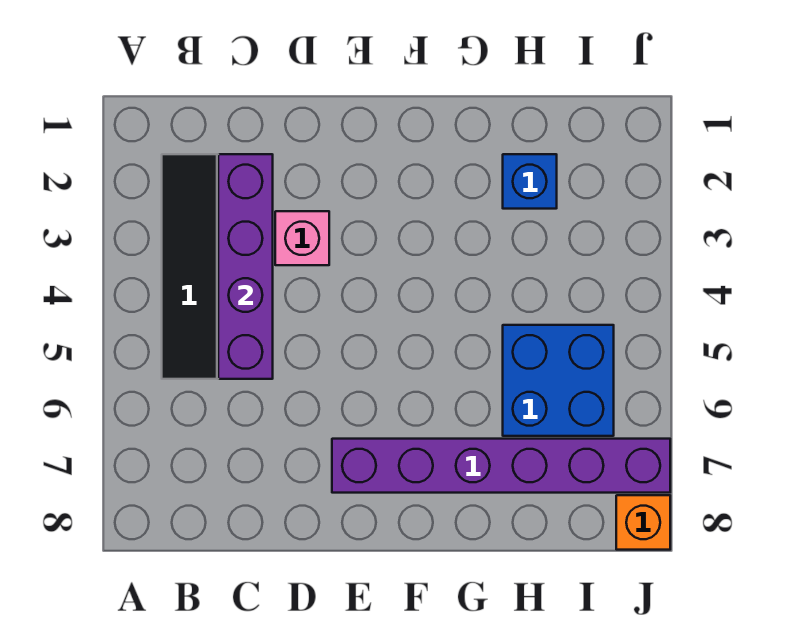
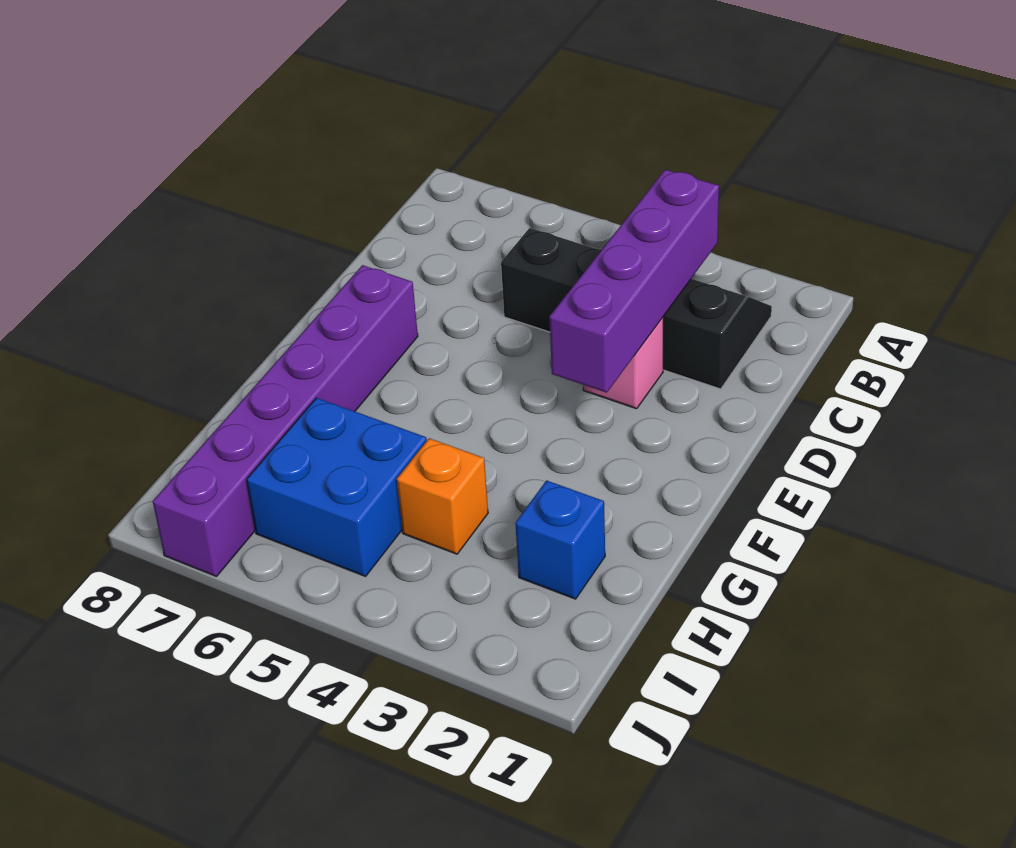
purple 1x4 brick [218,154,273,379] -> purple 1x4 brick turned to [549,170,719,393]
orange 1x1 brick [616,495,670,550] -> orange 1x1 brick moved to [397,438,488,554]

